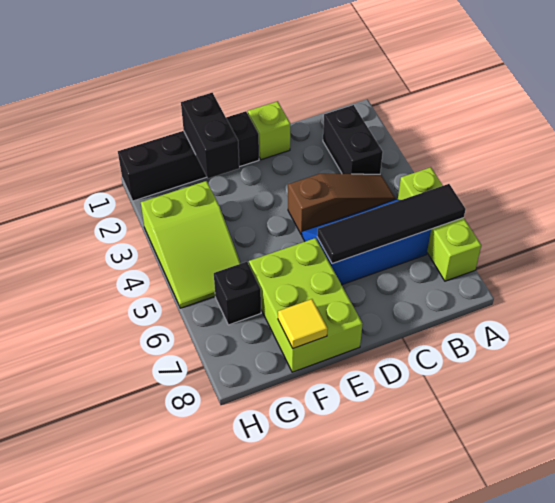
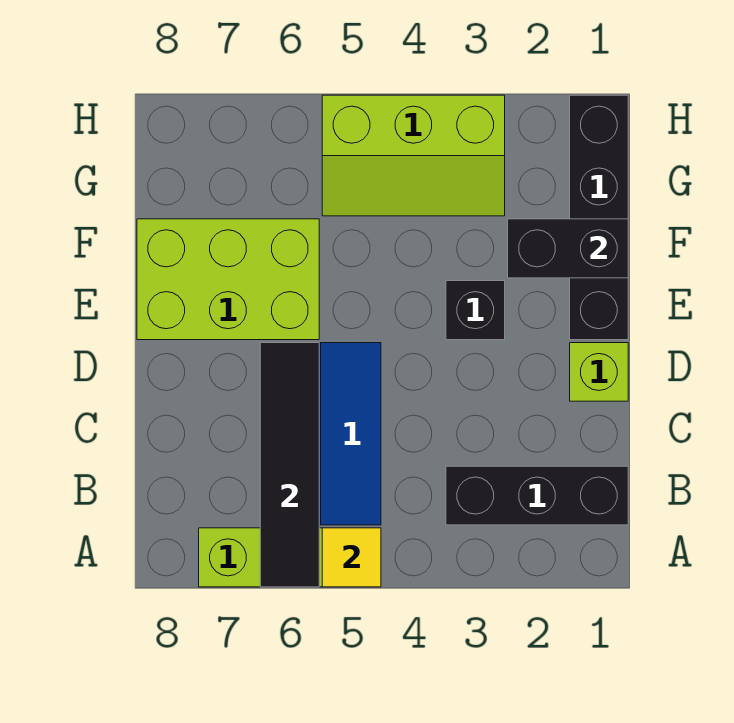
black 1x2 brick [323,105,383,174] -> black 1x3 brick [446,466,628,525]
brown 1x3 slope [288,174,395,235] -> none
yellow 1x1 tile [278,299,328,348] -> yellow 1x1 tile moved to [322,528,381,587]
lime 2x3 slope [141,181,241,308] -> lime 2x3 slope turned to [322,95,505,216]
black 1x1 brick [214,262,261,325] -> black 1x1 brick moved to [446,281,505,340]

